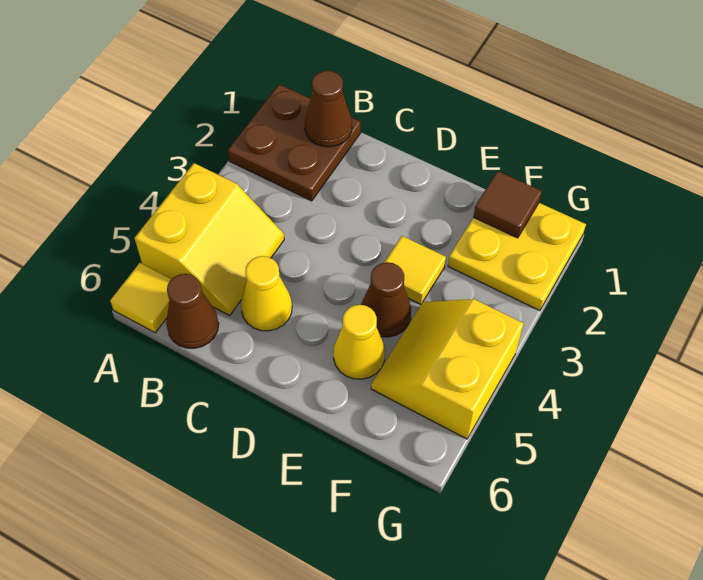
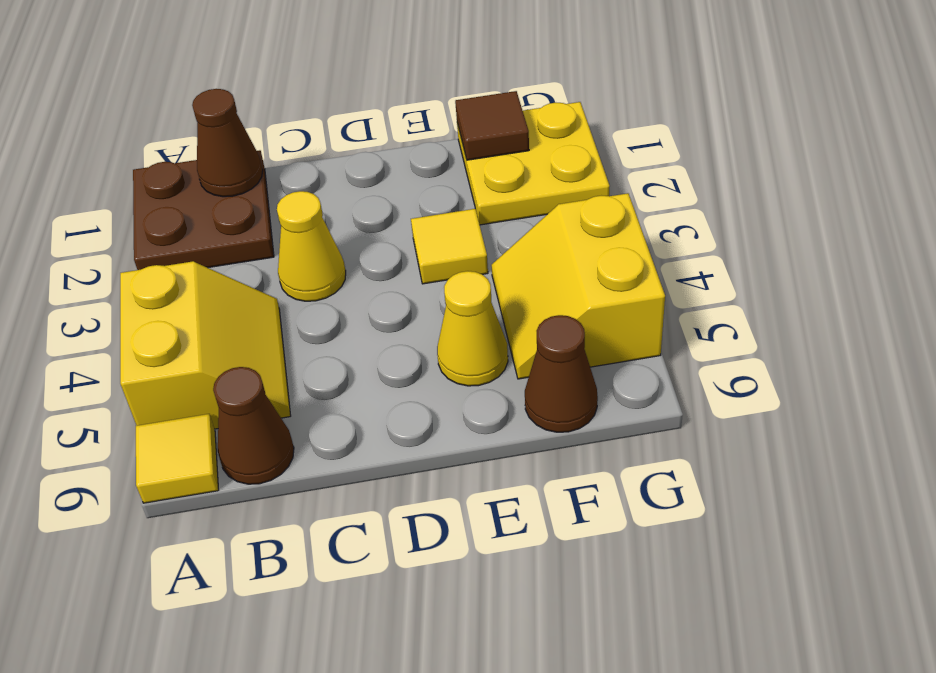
yellow 1x1 cone [241,256,292,331] -> yellow 1x1 cone moved to [277,191,346,301]
brown 1x1 cone [361,262,411,337] -> brown 1x1 cone moved to [525,315,598,432]

